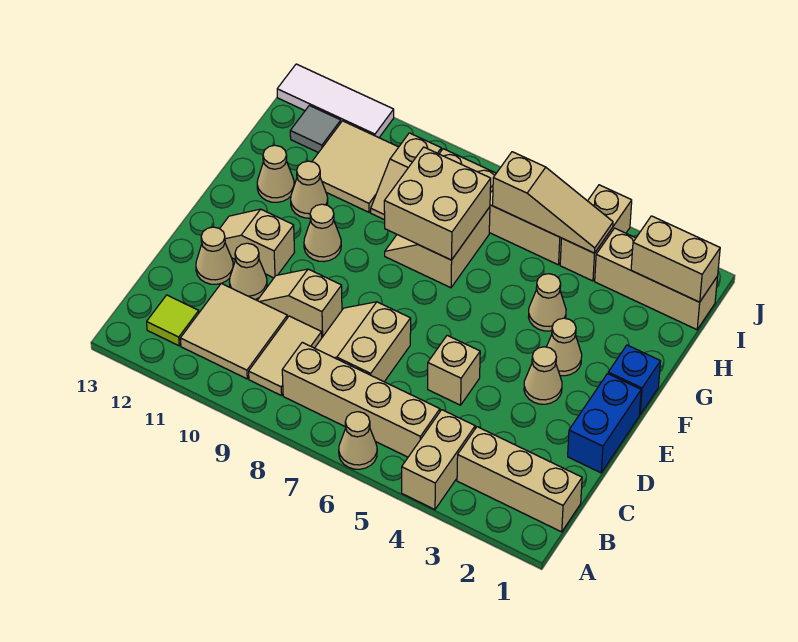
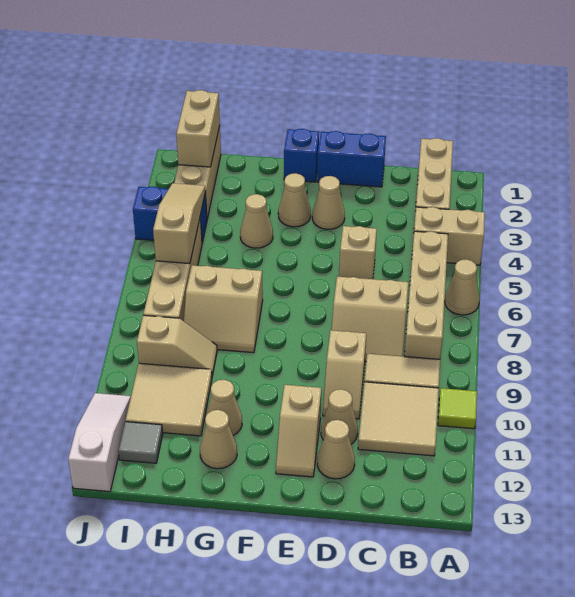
lime 1x1 tile [147,295,199,346] -> lime 1x1 tile moved to [438,388,477,429]
tan 1x1 cone [304,204,341,262] -> none
tan 2x2 brick [384,147,491,260] -> none
tan 1x2 brick [560,185,632,281] -> blue 1x2 brick [133,187,207,243]
white 1x3 tile [277,64,394,138] -> white 1x3 slope [68,393,131,492]

